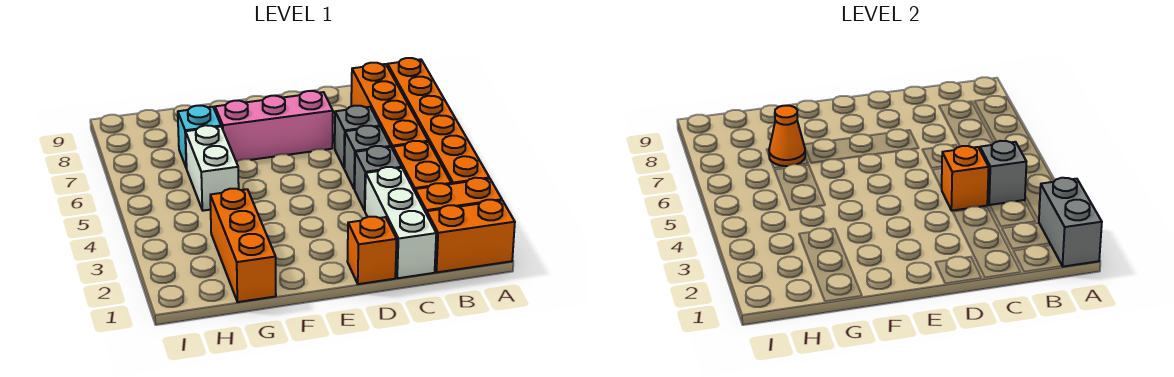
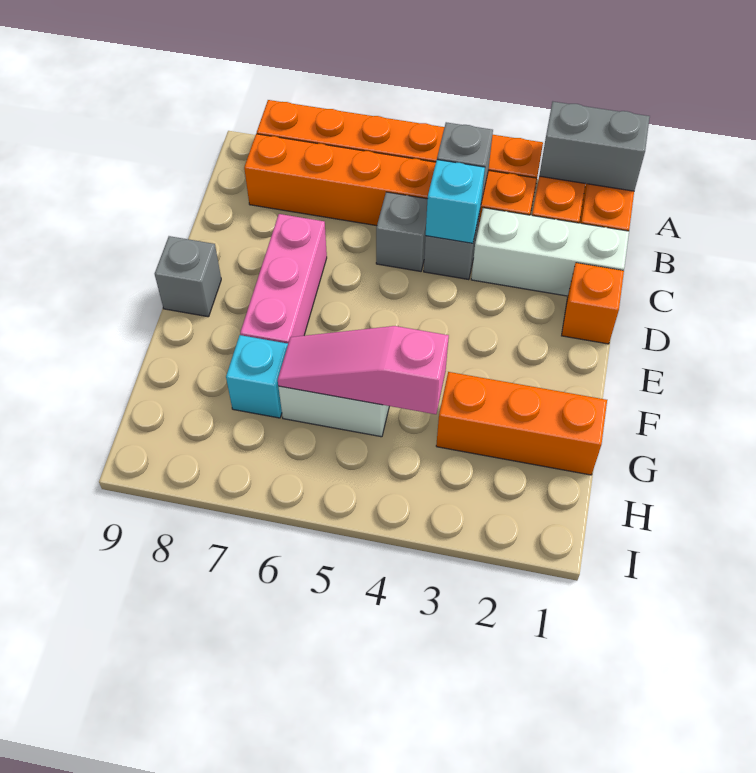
orange 1x1 brick [941,146,989,211] -> cyan 1x1 brick [426,160,485,243]
grey 1x1 brick [335,106,380,168] -> grey 1x1 brick moved to [155,236,221,317]
none -> pink 1x3 slope [278,326,449,414]
orange 1x1 cone [769,106,805,166] -> none

